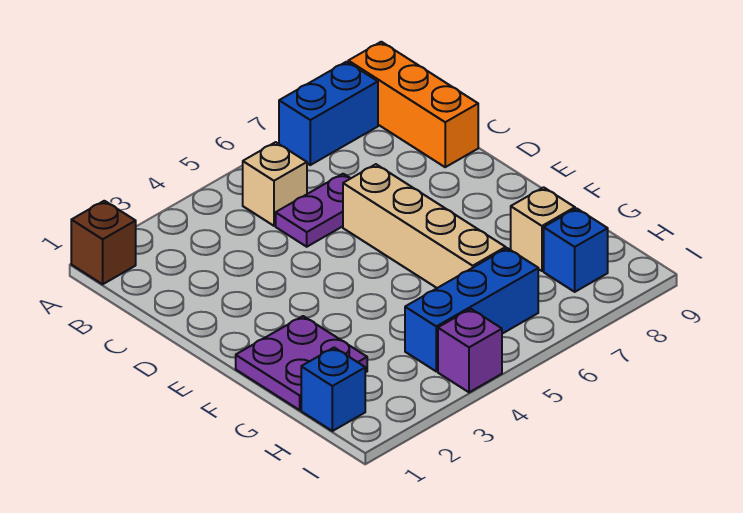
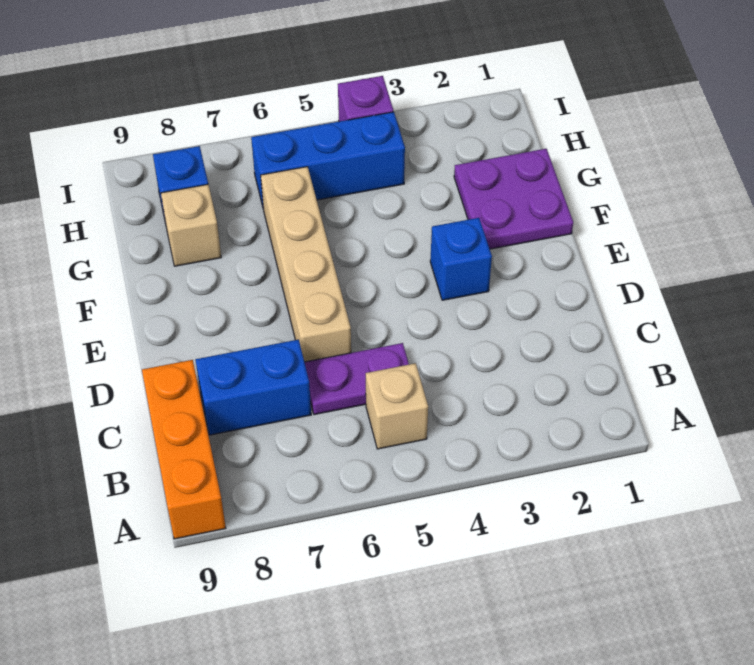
brown 1x1 brick [71,201,136,284] -> none
blue 1x2 brick [279,62,378,165] -> blue 1x2 brick moved to [195,340,311,435]
blue 1x1 brick [301,348,365,431] -> blue 1x1 brick moved to [430,218,492,300]

